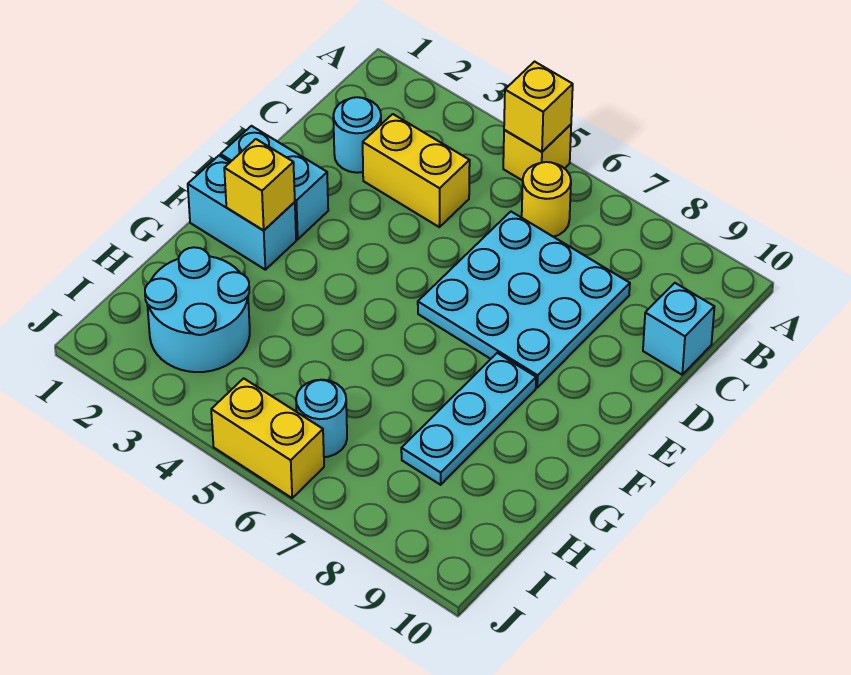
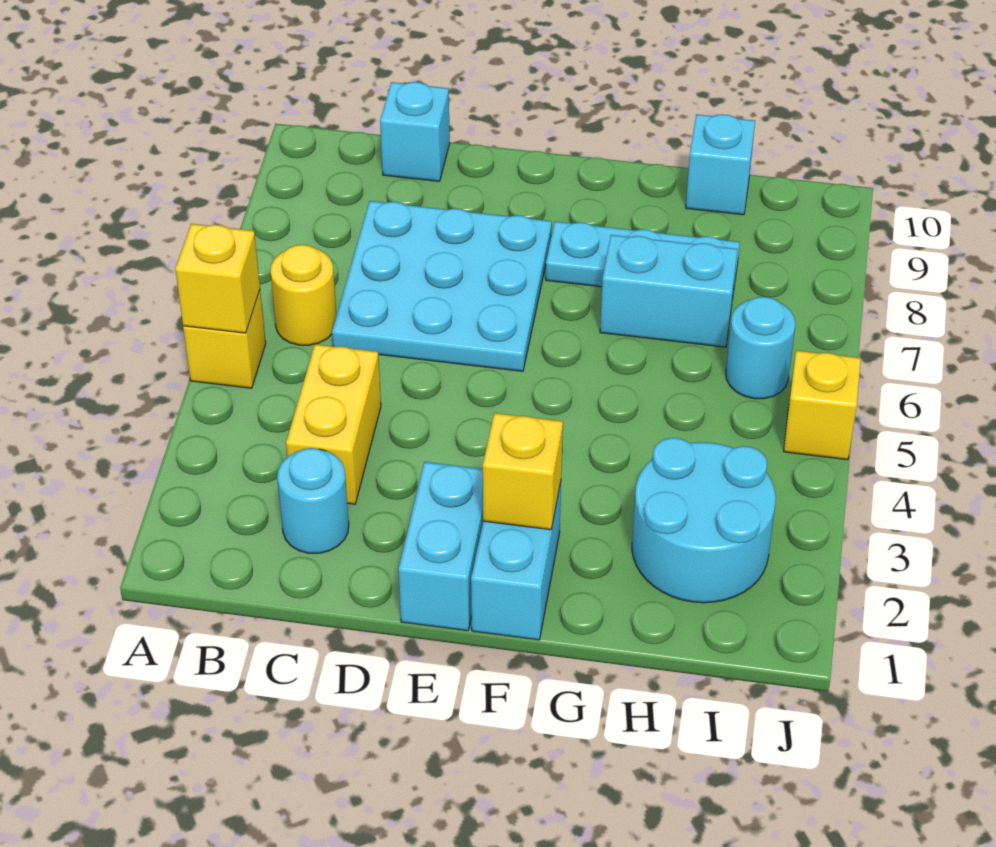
none -> cyan 1x2 brick [600,235,737,347]
none -> cyan 1x1 brick [686,114,755,215]
yellow 1x2 brick [211,378,324,498] -> yellow 1x1 brick [784,351,861,460]

